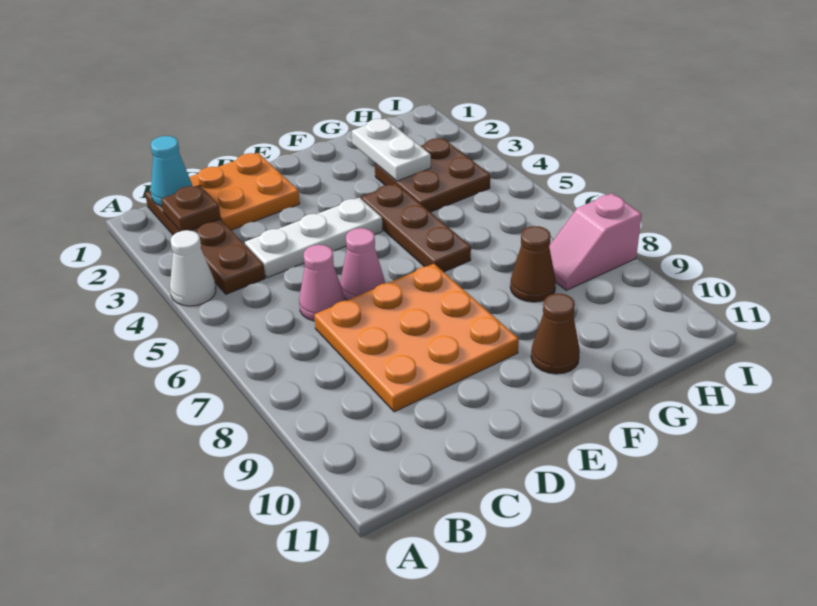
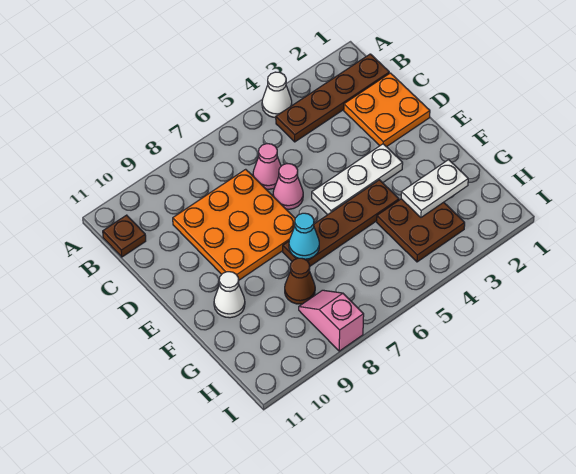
cyan 1x1 cone [151,136,192,206] -> cyan 1x1 cone moved to [289,213,319,259]
brown 1x1 plate [161,185,221,231] -> brown 1x1 plate moved to [103,215,146,257]
white 1x3 plate [245,198,383,278] -> white 1x3 plate turned to [312,144,403,215]
brown 1x3 plate [361,184,471,272] -> brown 1x4 plate [283,180,399,266]
brown 1x1 cone [531,293,580,374] -> white 1x1 cone [214,272,245,318]

